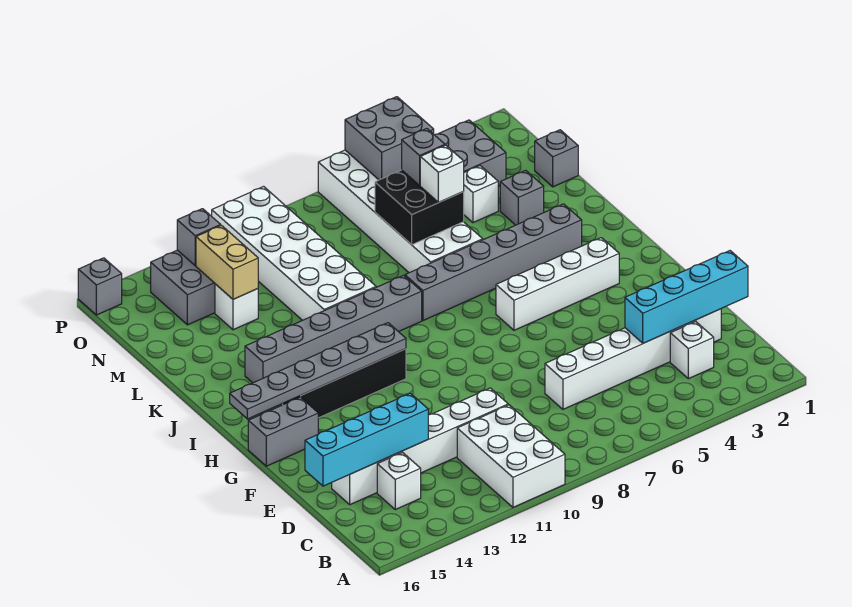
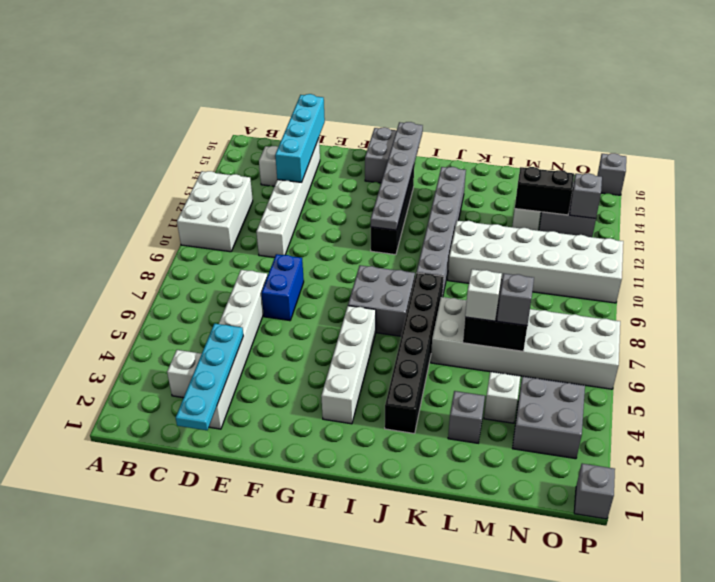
white 2x3 brick [457,405,565,507] -> white 2x3 brick turned to [177,171,253,252]
cyan 1x4 brick [625,251,748,343] -> cyan 1x4 plate [176,323,243,430]
none -> blue 1x2 brick [262,254,304,321]
grey 1x6 brick [405,204,582,321] -> black 1x6 brick [385,273,444,433]
grey 1x1 brick [535,130,578,187] -> grey 1x1 brick moved to [574,464,615,519]
tan 1x2 brick [196,225,258,299] -> black 1x2 brick [515,167,574,215]
grey 2x2 brick [345,97,434,180] -> grey 2x2 brick moved to [348,265,415,336]

